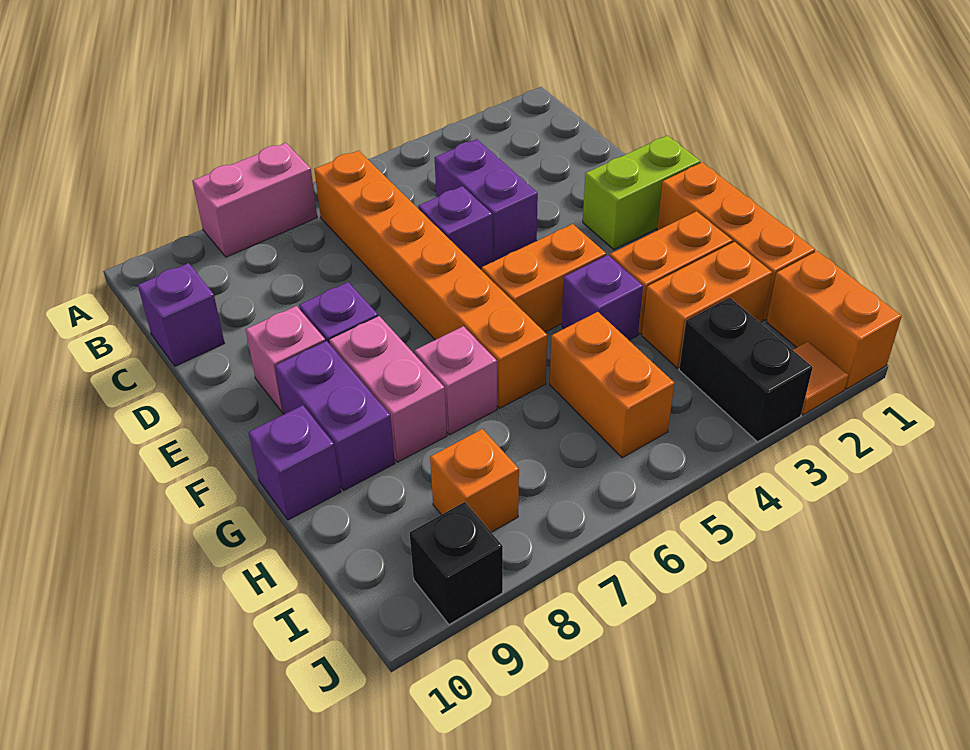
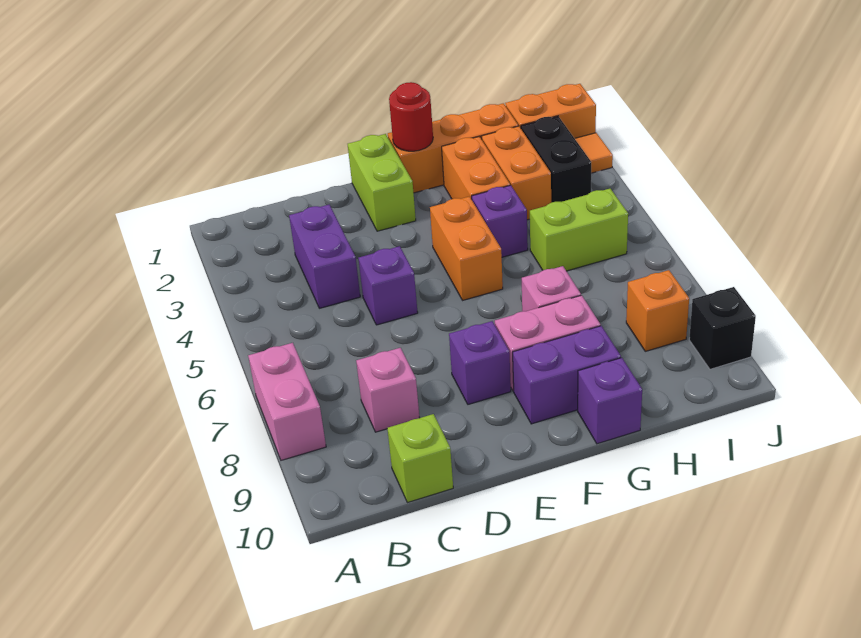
orange 1x6 brick [314,151,547,408] -> none
purple 1x2 brick [435,139,538,261] -> purple 1x2 brick turned to [289,205,360,308]
purple 1x1 brick [138,263,225,366] -> lime 1x1 brick [387,414,453,503]
pink 1x1 brick [246,306,325,413] -> pink 1x1 brick moved to [356,348,420,432]
none -> red 1x1 round brick [389,82,433,151]
orange 1x2 brick [550,312,674,458] -> lime 1x2 brick [530,189,628,271]
black 1x2 brick [679,298,813,442] -> black 1x2 brick turned to [521,116,591,203]

